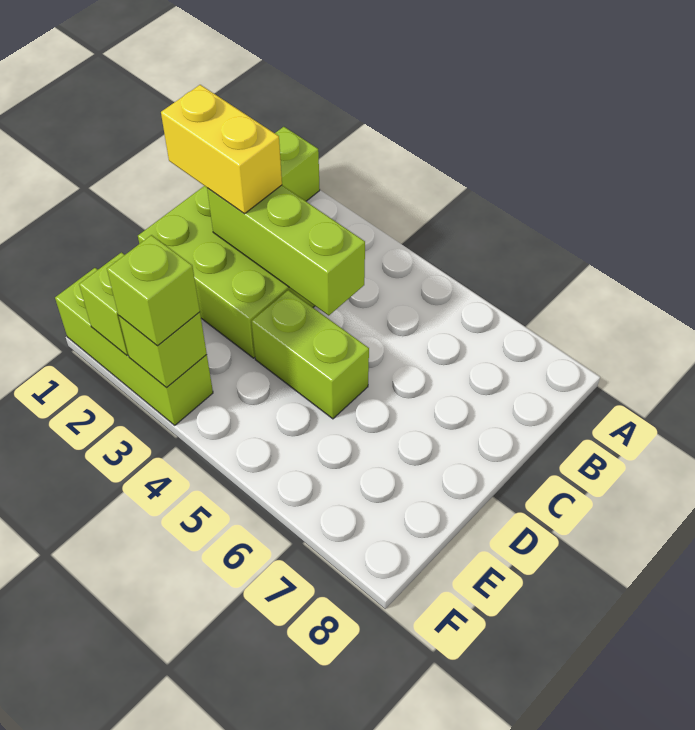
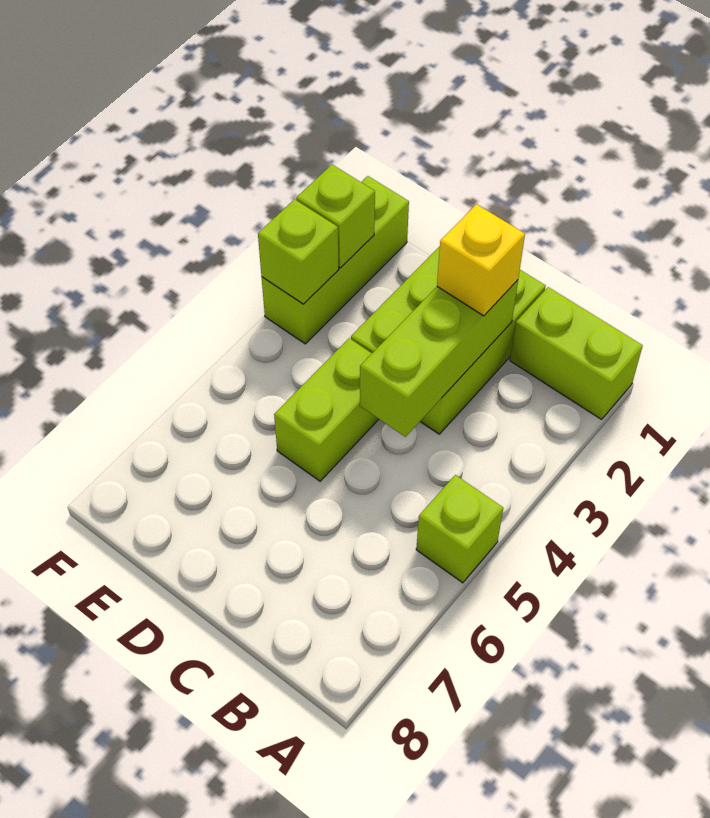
yellow 1x2 brick [161,85,282,214] -> yellow 1x1 brick [437,204,525,316]
lime 1x1 brick [107,235,200,346] -> lime 1x1 brick moved to [416,475,503,583]

